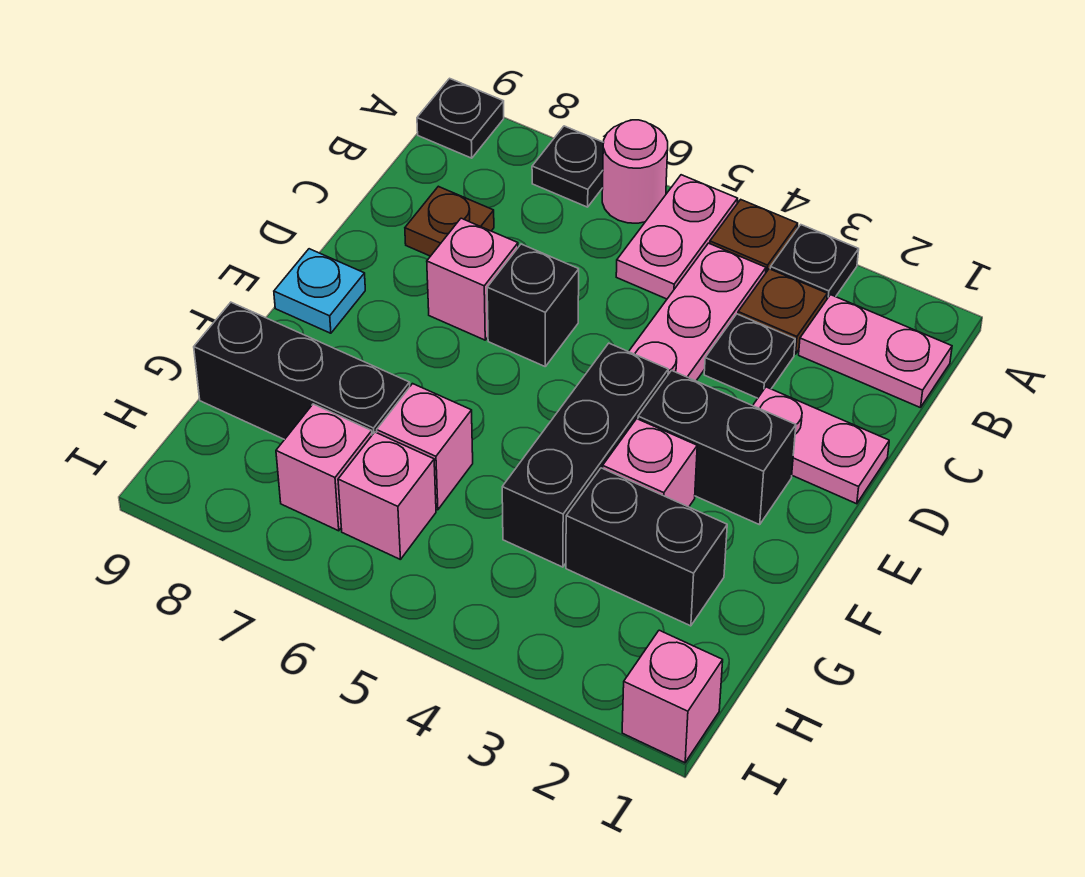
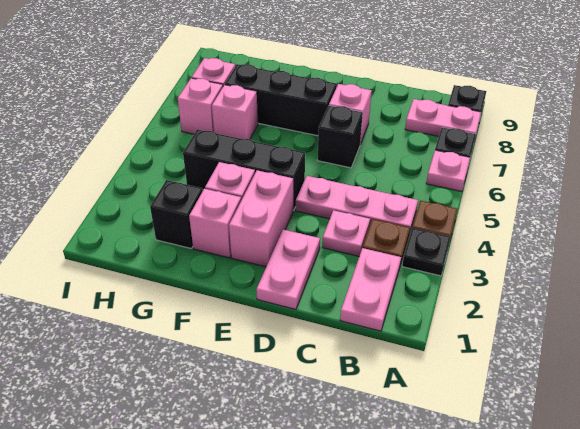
pink 1x2 plate [616,175,738,299] -> pink 1x2 plate moved to [405,99,481,136]
pink 1x1 round brick [602,120,668,223] -> pink 1x1 plate [426,150,470,192]
black 1x1 plate [704,314,795,398] -> pink 1x1 plate [322,210,370,256]
brown 1x1 plate [405,186,494,256] -> none
black 1x2 brick [638,371,796,525] -> pink 1x2 brick [229,170,293,267]
cyan 1x1 plate [274,249,365,333] -> none
black 1x2 brick [566,468,727,626] -> black 1x1 brick [150,180,203,249]
black 1x3 brick [194,302,410,440] -> black 1x3 brick turned to [225,64,337,136]
pink 1x1 brick [622,630,723,763] -> pink 1x1 brick moved to [189,189,241,258]

